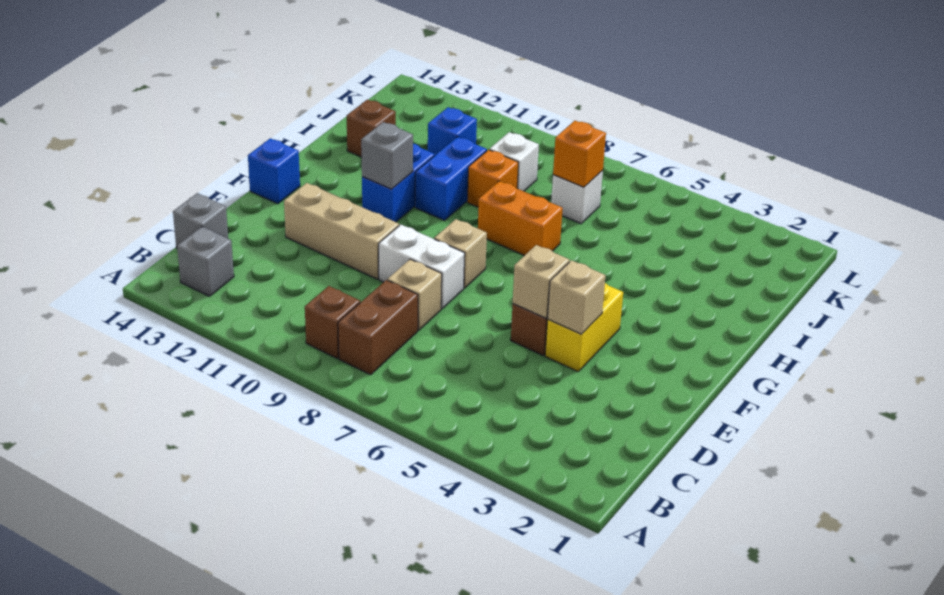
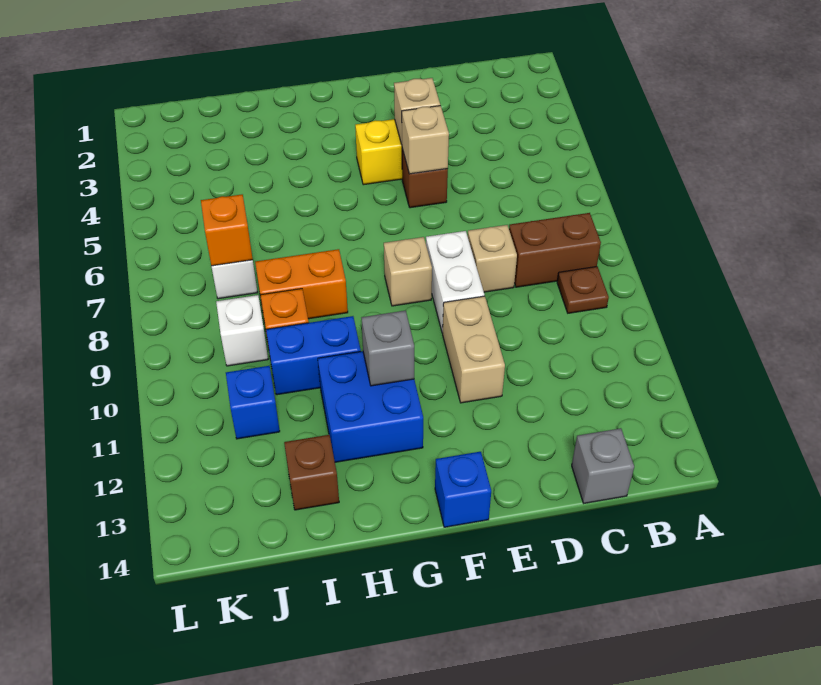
brown 1x1 brick [305,286,360,358] -> brown 1x1 plate [557,267,609,313]
grey 1x1 brick [177,227,234,296] -> none
tan 1x3 brick [284,183,399,279] -> tan 1x2 brick [443,296,505,403]
blue 1x2 brick [362,144,435,222] -> blue 2x2 brick [318,351,423,462]
orange 1x2 brick [478,181,563,256] -> orange 1x2 brick turned to [255,249,348,319]

